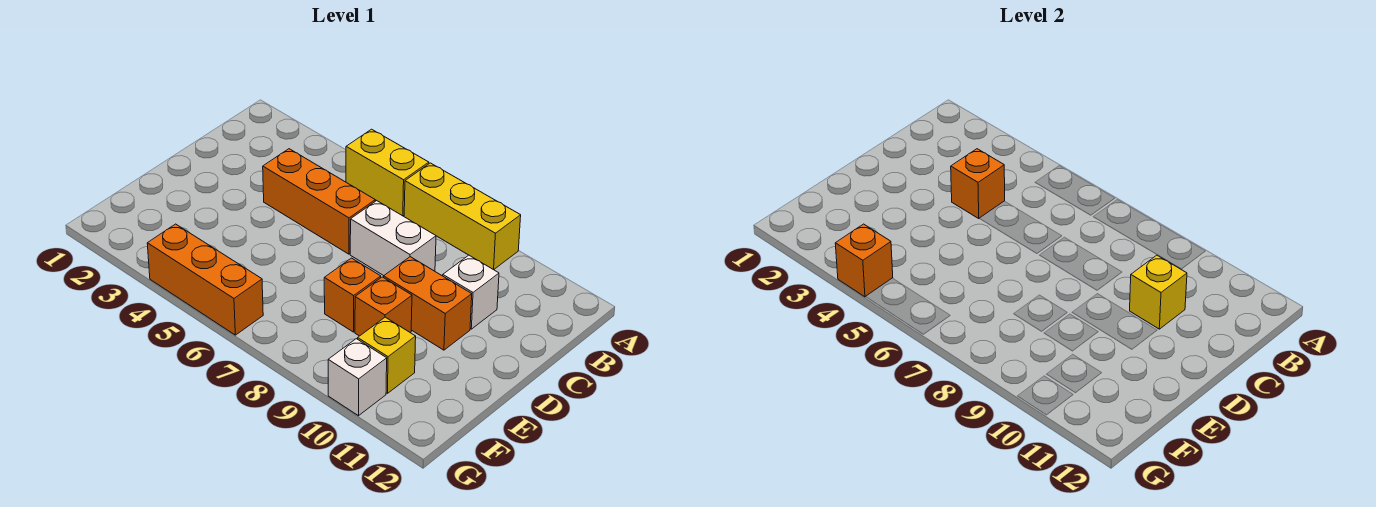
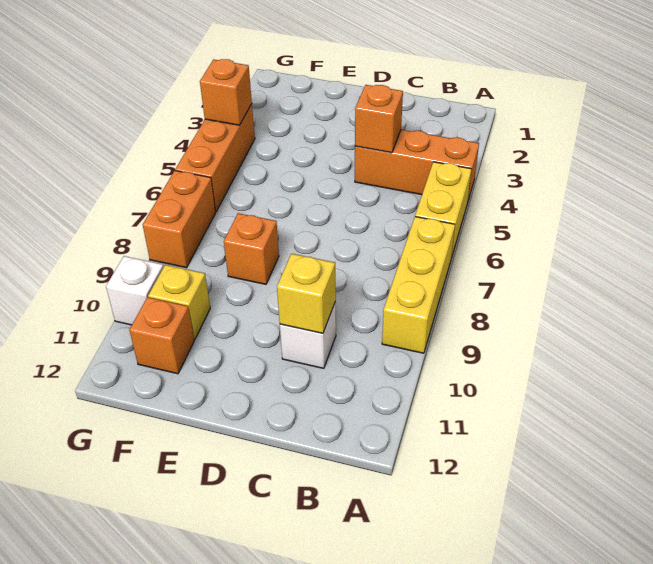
orange 1x3 brick [263,149,375,254] -> orange 1x3 brick turned to [355,130,479,203]
white 1x2 brick [350,201,436,276] -> none
orange 1x2 brick [384,257,472,350] -> orange 1x2 brick moved to [143,171,216,268]
orange 1x1 brick [355,277,412,336] -> orange 1x1 brick moved to [129,297,194,374]

